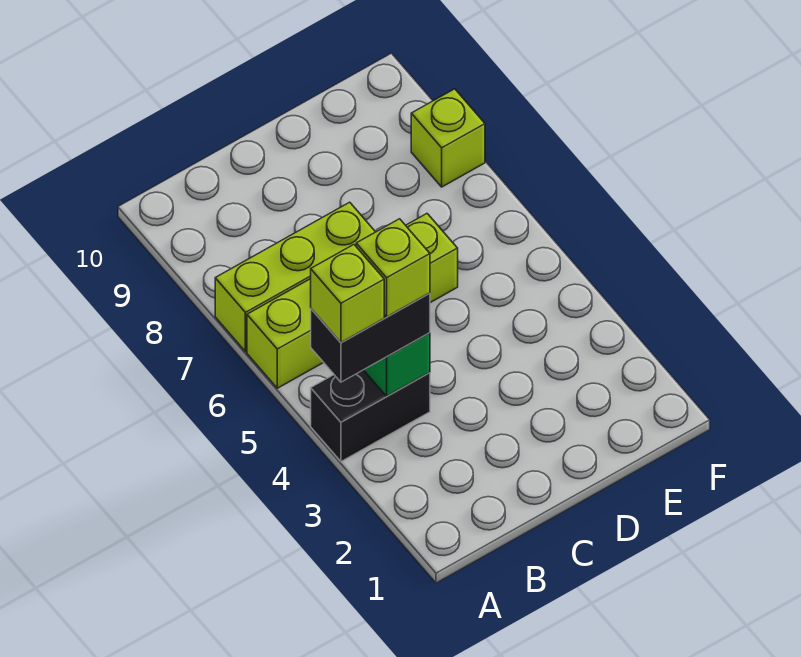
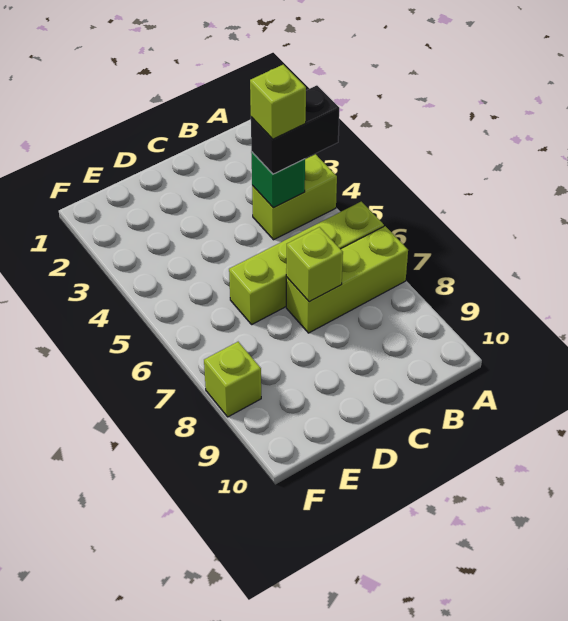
black 1x2 brick [311,370,430,462] -> lime 1x2 brick [252,154,337,240]
lime 1x1 brick [311,245,384,342] -> lime 1x1 brick moved to [286,227,343,302]

